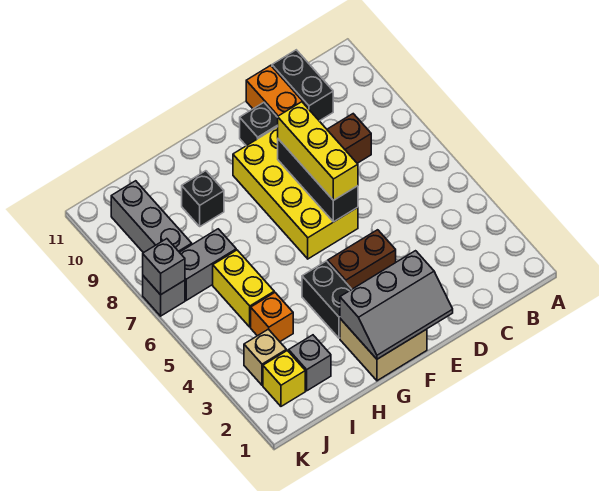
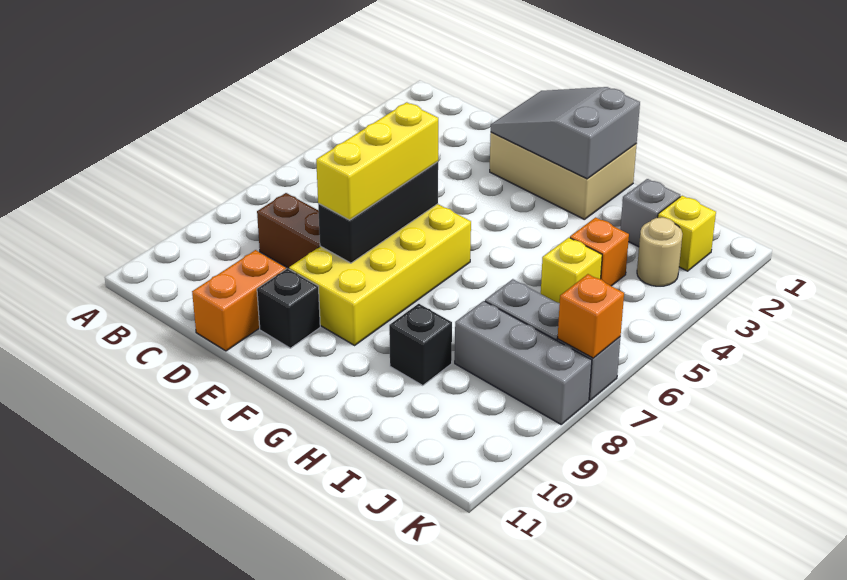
black 1x2 brick [272,50,333,121] -> none
grey 2x3 slope [340,251,453,359] -> grey 2x3 slope turned to [491,87,640,179]
brown 1x2 brick [328,230,396,289] -> none
tan 2x2 brick [340,319,427,381] -> tan 2x3 brick [490,132,637,220]
black 1x2 brick [302,261,352,338] -> none
yellow 1x2 brick [213,250,274,327] -> yellow 1x1 brick [541,238,602,303]
tan 1x1 brick [244,329,286,385] -> tan 1x1 round brick [637,217,682,286]
grey 1x3 brick [111,181,192,253] -> grey 1x3 brick turned to [455,301,592,424]
grey 1x1 brick [143,239,185,295] -> orange 1x1 brick [558,274,624,358]

